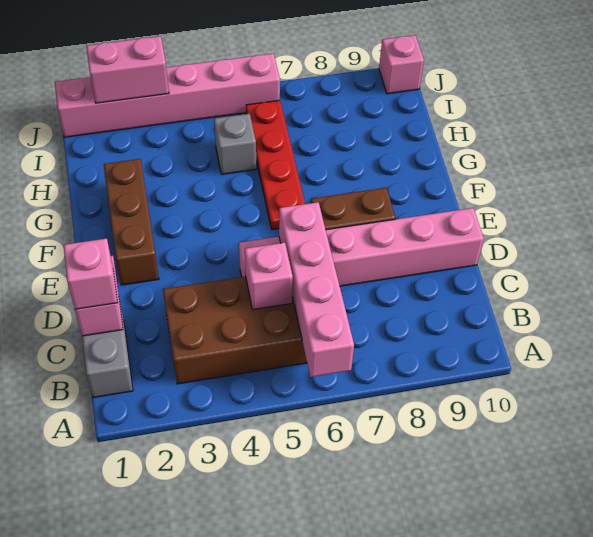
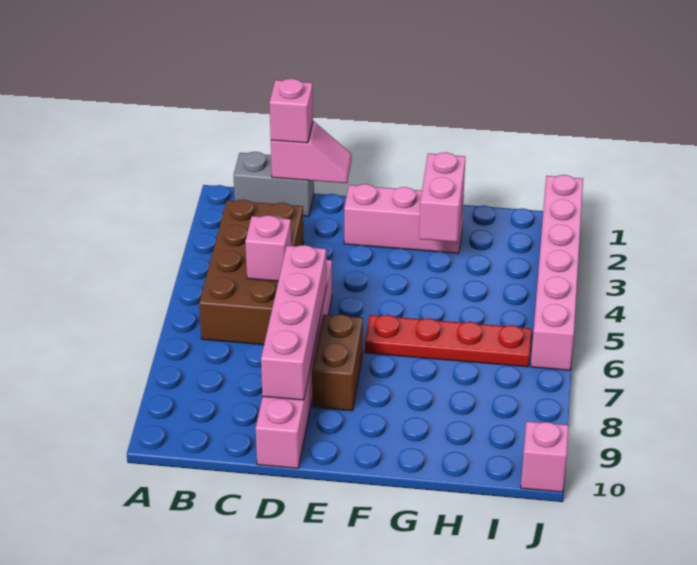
pink 1x4 brick [279,202,354,377] -> pink 1x4 brick turned to [261,245,327,400]
brown 1x3 brick [104,159,159,285] -> pink 1x3 brick [344,184,464,253]
grey 1x1 brick [214,114,256,174] -> none
pink 1x2 brick [86,36,169,103] -> pink 1x2 brick moved to [419,152,465,242]

